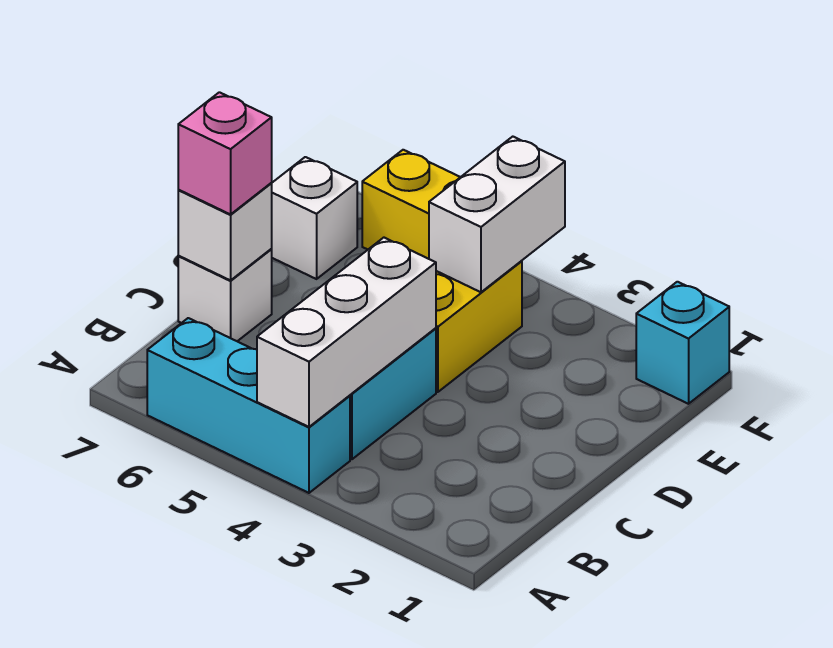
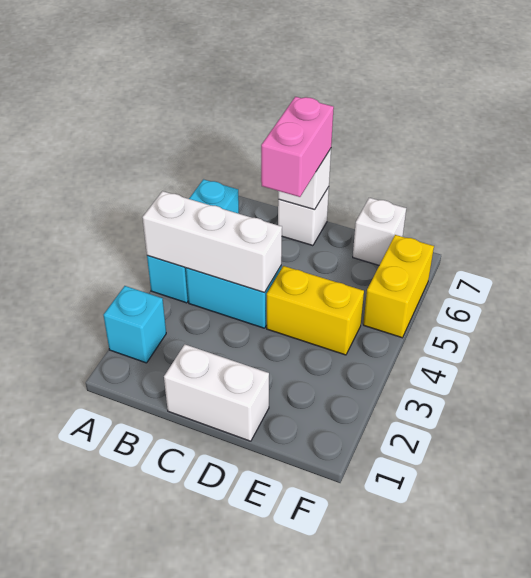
pink 1x1 brick [178,92,272,214] -> pink 1x2 brick [261,97,334,197]
white 1x2 brick [429,137,565,292] -> white 1x2 brick moved to [164,345,269,441]
cyan 1x1 brick [636,282,729,404] -> cyan 1x1 brick moved to [104,286,166,363]

